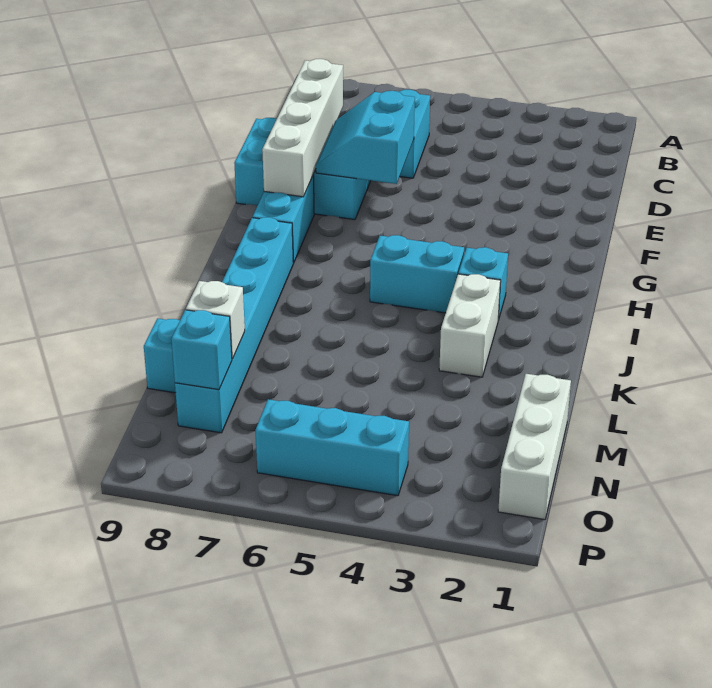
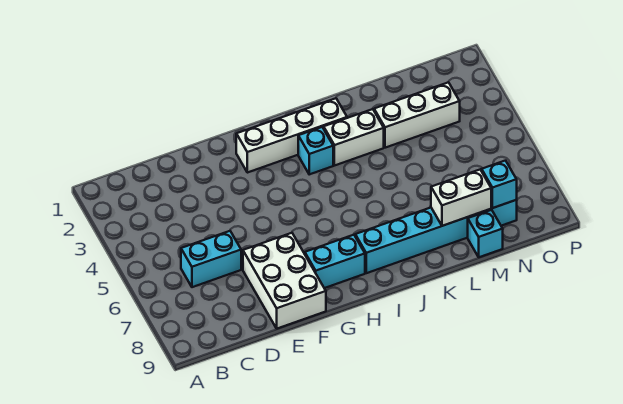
white 1x4 brick [262,59,343,197] -> white 1x4 brick moved to [236,98,347,173]
cyan 2x2 slope [316,91,415,184] -> none
cyan 2x3 brick [234,118,371,220] -> white 2x3 brick [243,233,326,329]
cyan 1x2 brick [370,235,464,313] -> none
white 1x3 brick [498,374,571,520] -> white 1x3 brick moved to [374,82,460,148]
white 1x1 brick [186,281,245,359] -> white 1x2 brick [431,170,491,226]
cyan 1x3 brick [255,399,409,496] -> none

